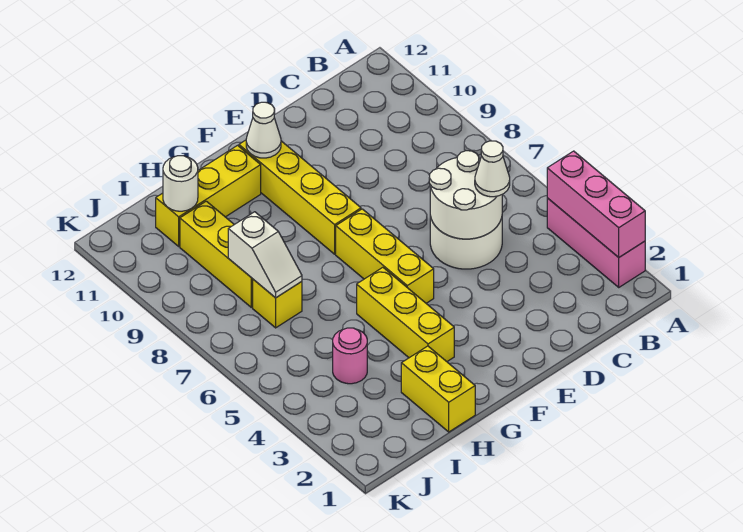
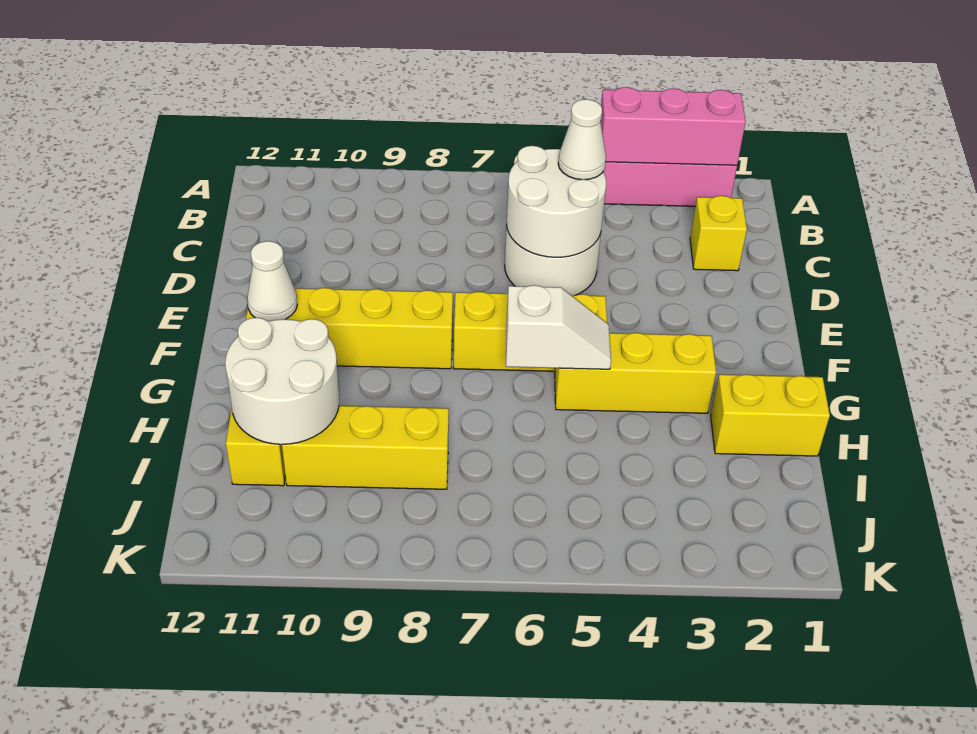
pink 1x1 round brick [333,328,367,384] -> none
yellow 1x1 brick [253,279,302,328] -> yellow 1x1 brick moved to [690,196,747,271]
white 1x2 slope [228,212,302,298] -> white 1x2 slope moved to [506,285,611,369]
white 1x1 round brick [163,156,198,211] -> white 2x2 round brick [225,318,339,444]

